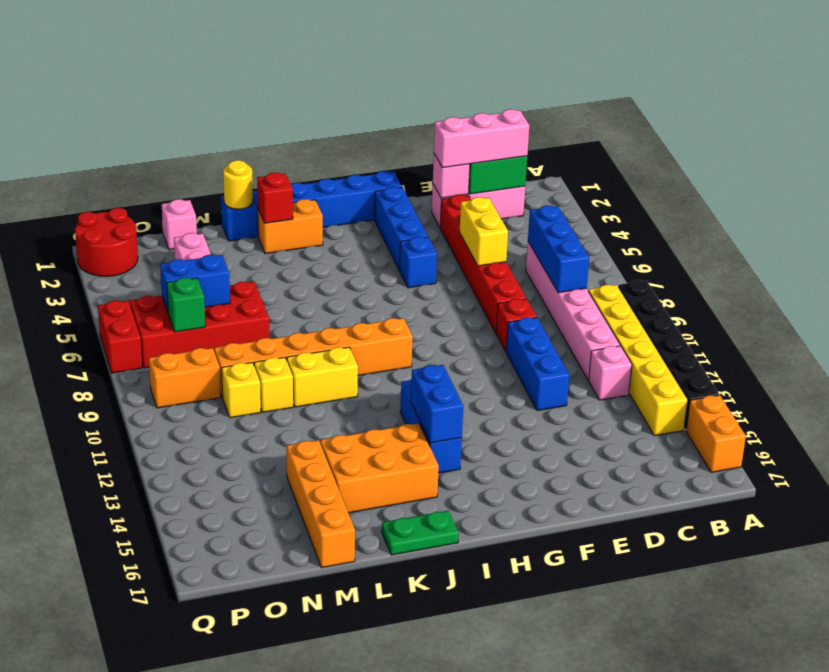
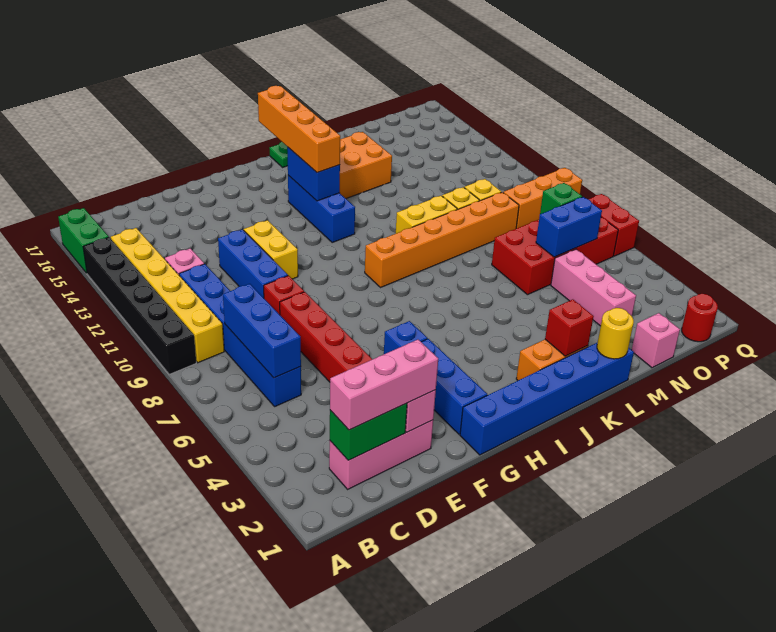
orange 1x2 brick [686,395,746,472] -> green 1x2 brick [58,208,108,273]
pink 1x6 brick [526,242,620,380] -> blue 1x6 brick [179,264,301,406]
yellow 1x2 brick [459,197,508,266] -> yellow 1x2 brick moved to [244,220,298,279]
orange 1x4 brick [287,440,355,568] -> orange 1x4 brick moved to [258,86,340,173]
orange 1x2 brick [149,348,221,408] -> orange 1x3 brick [503,168,582,229]
red 2x2 round brick [75,208,138,276] -> red 1x1 round brick [682,294,718,342]

